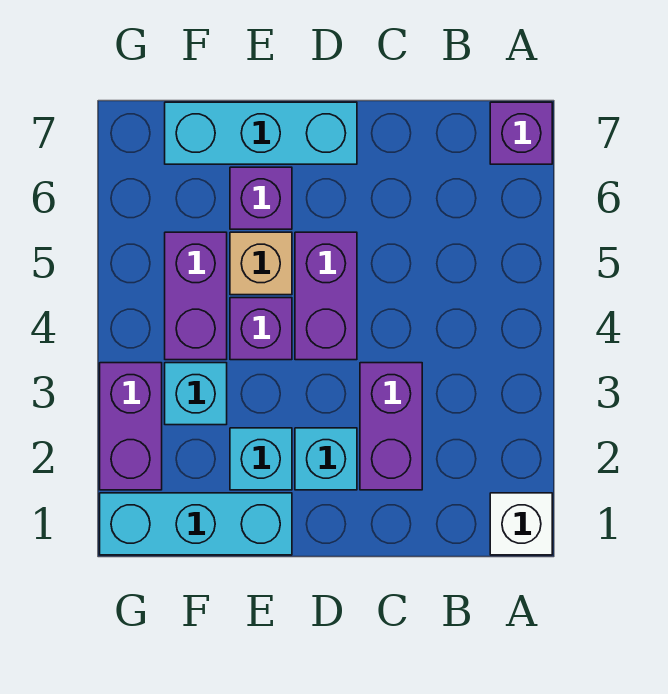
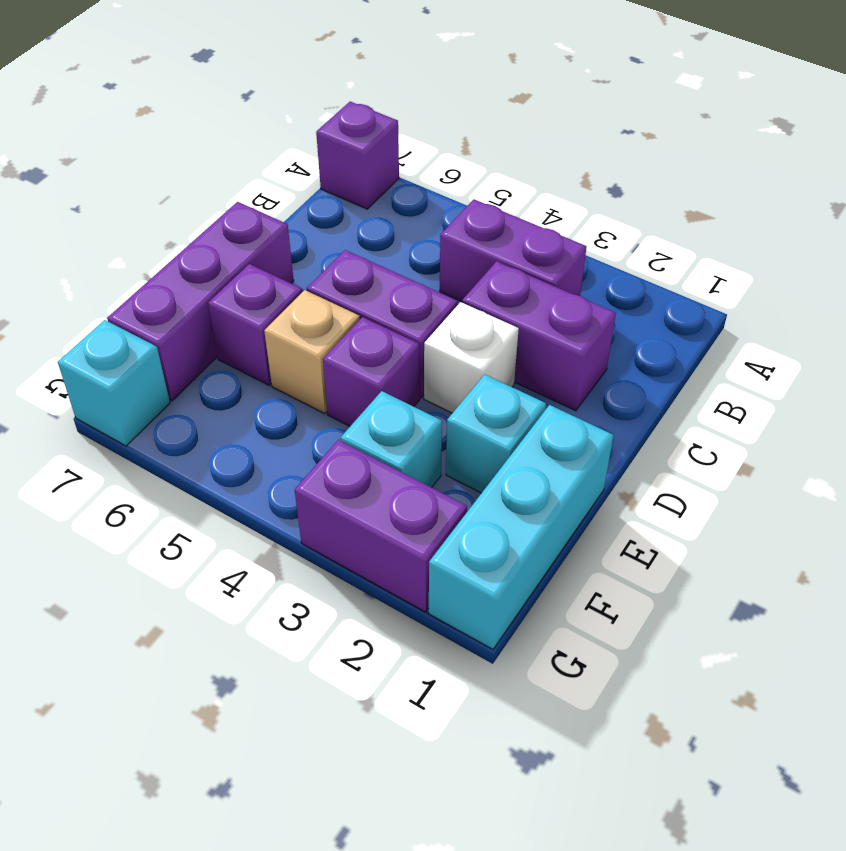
white 1x1 brick [490,493,552,555] -> white 1x1 brick moved to [424,302,519,413]
cyan 1x1 brick [295,428,357,490] -> cyan 1x1 brick moved to [58,320,170,446]
cyan 1x3 brick [165,102,357,164] -> purple 1x3 brick [107,202,294,401]
purple 1x2 brick [165,232,227,360] -> purple 1x2 brick moved to [440,199,587,302]

